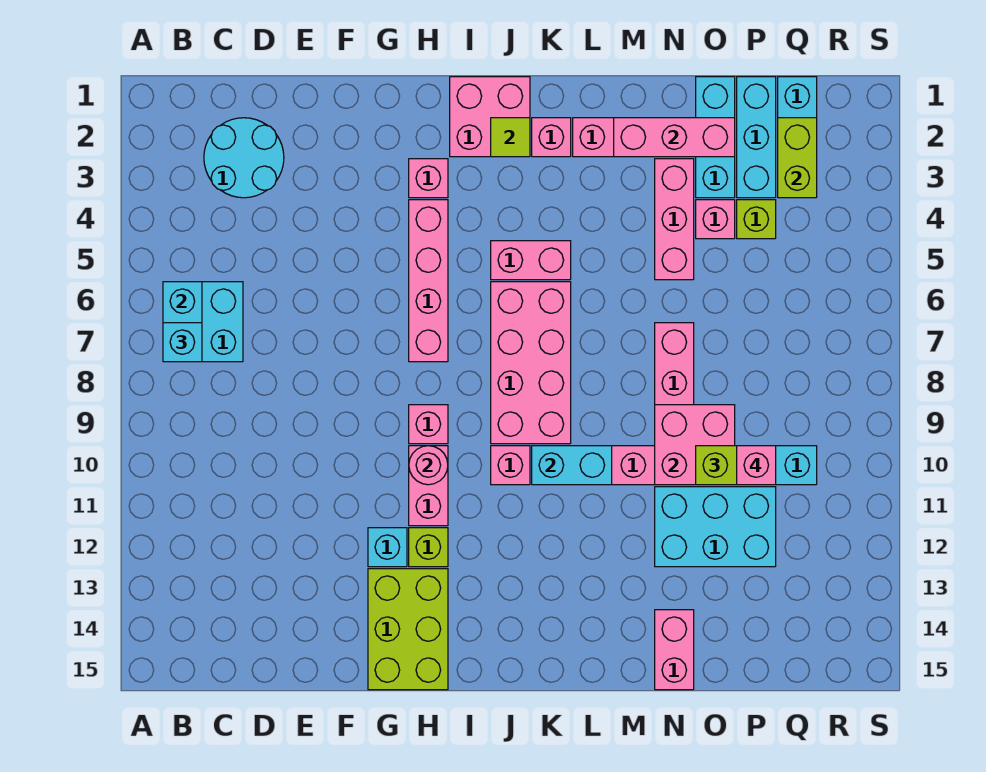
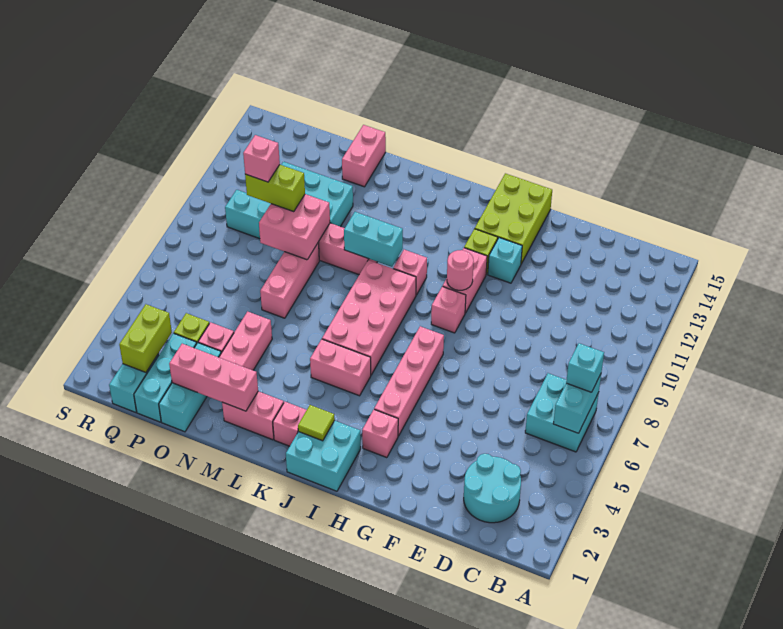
pink 2x2 brick [450,77,530,157] -> cyan 2x2 brick [286,421,361,491]

